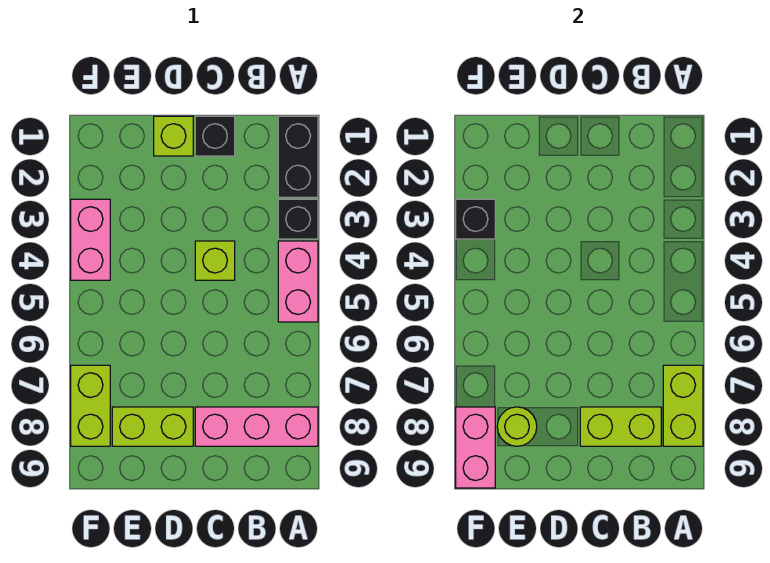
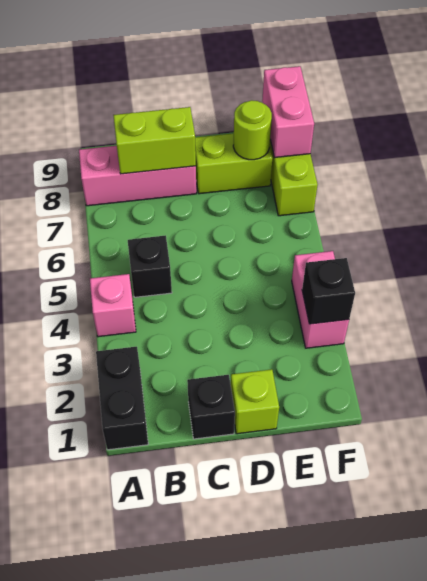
black 1x1 brick [278,199,318,239] -> black 1x1 brick moved to [128,235,172,297]
pink 1x2 brick [278,241,318,322] -> pink 1x1 brick [90,274,136,337]
lime 1x2 brick [663,365,703,446] -> none
lime 1x1 brick [195,241,235,280] -> none

